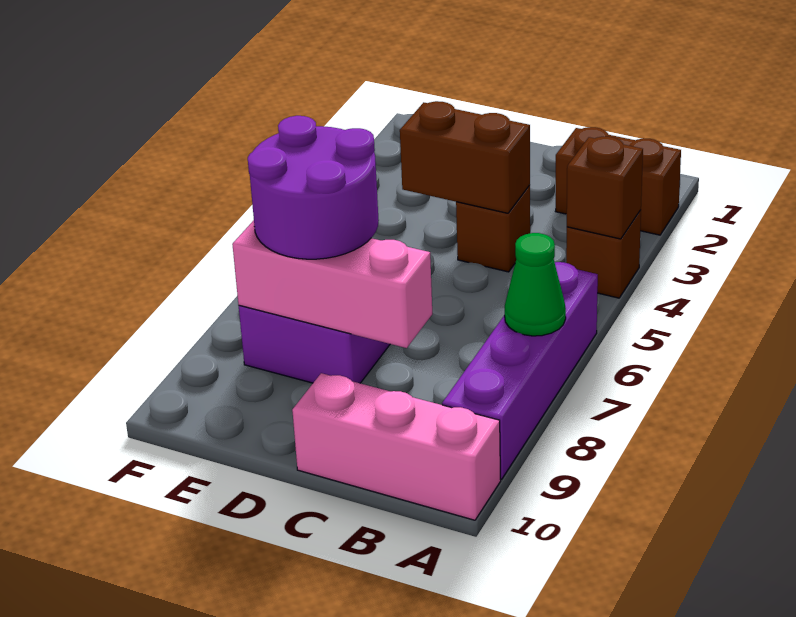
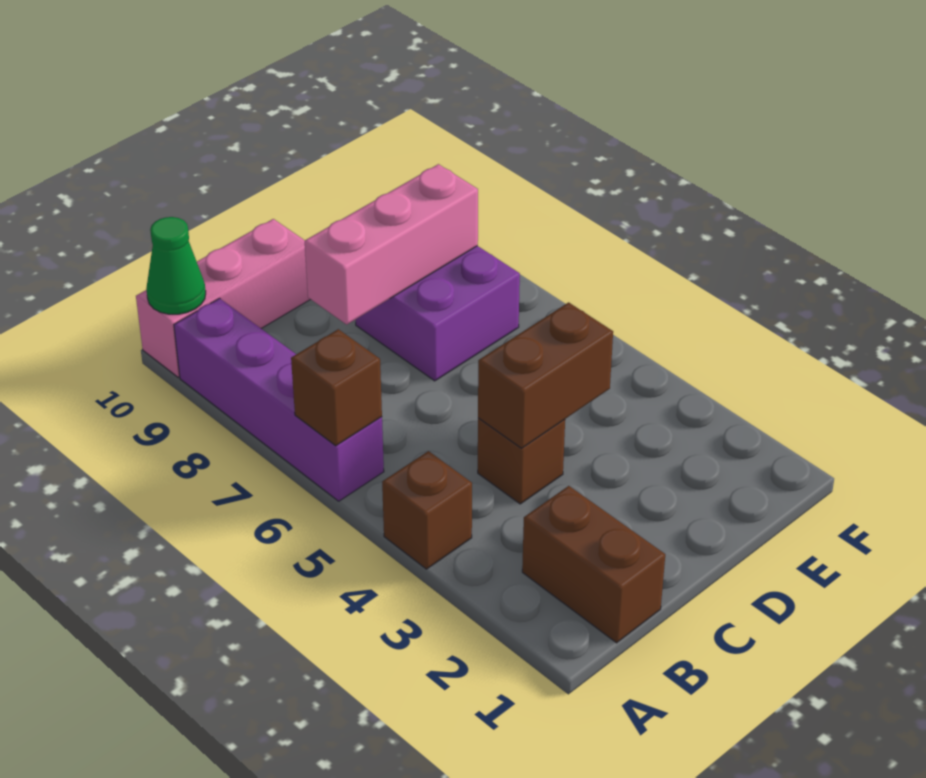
brown 1x2 brick [556,127,681,235] -> brown 1x2 brick turned to [522,486,665,643]
brown 1x1 brick [567,137,643,239] -> brown 1x1 brick moved to [291,329,382,446]
green 1x1 cone [505,233,566,336] -> green 1x1 cone moved to [146,217,206,314]
purple 2x2 round brick [248,116,379,259] -> none

